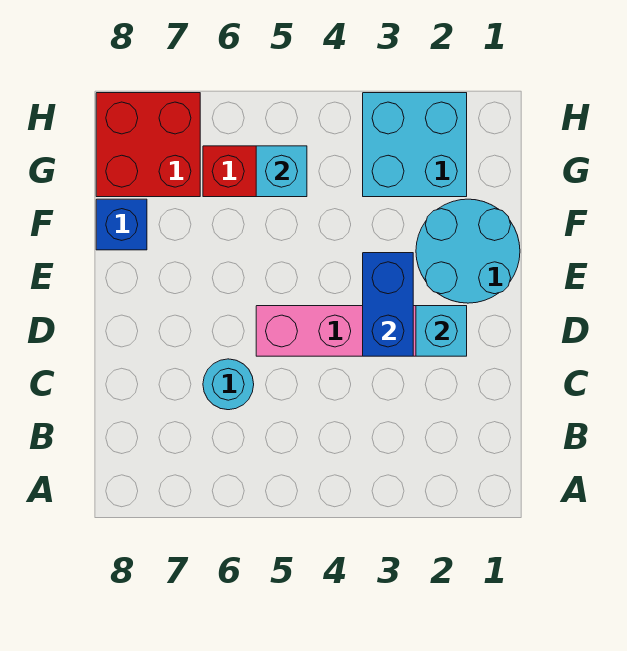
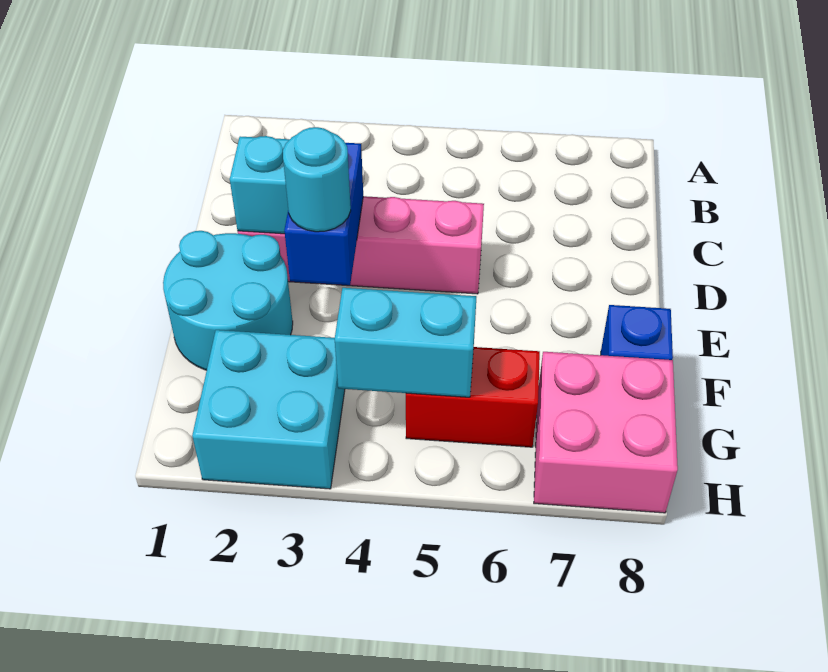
cyan 1x1 round brick [203,359,254,410] -> cyan 1x1 round brick moved to [283,127,351,232]
cyan 1x1 brick [256,146,307,197] -> cyan 1x2 brick [335,288,476,397]
red 2x2 brick [96,93,200,197] -> pink 2x2 brick [534,352,678,513]

